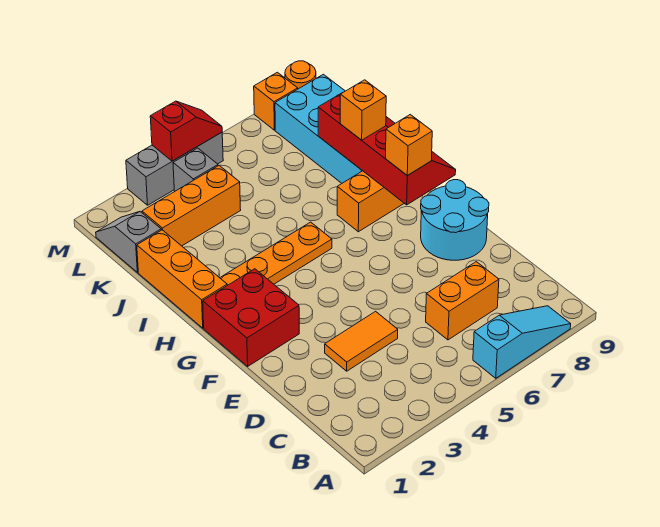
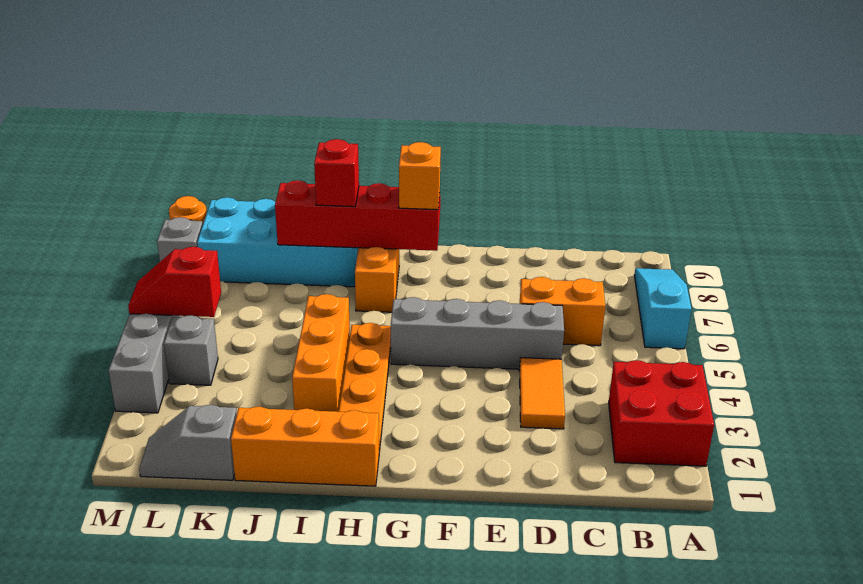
orange 1x2 brick [426,262,499,340] -> orange 1x2 brick turned to [519,277,605,346]
none -> grey 1x4 brick [391,297,564,369]
cyan 2x2 round brick [421,180,489,260] -> none
red 2x2 brick [203,269,299,366] -> red 2x2 brick moved to [609,360,714,466]
orange 1x1 brick [340,80,386,140] -> red 1x1 brick [314,139,359,207]
orange 1x3 brick [142,166,241,246] -> orange 1x3 brick moved to [292,294,350,412]
red 1x2 slope [150,101,222,161] -> red 1x2 slope turned to [128,247,221,317]
orange 1x1 brick [254,72,298,130] -> grey 1x1 brick [157,217,203,262]

